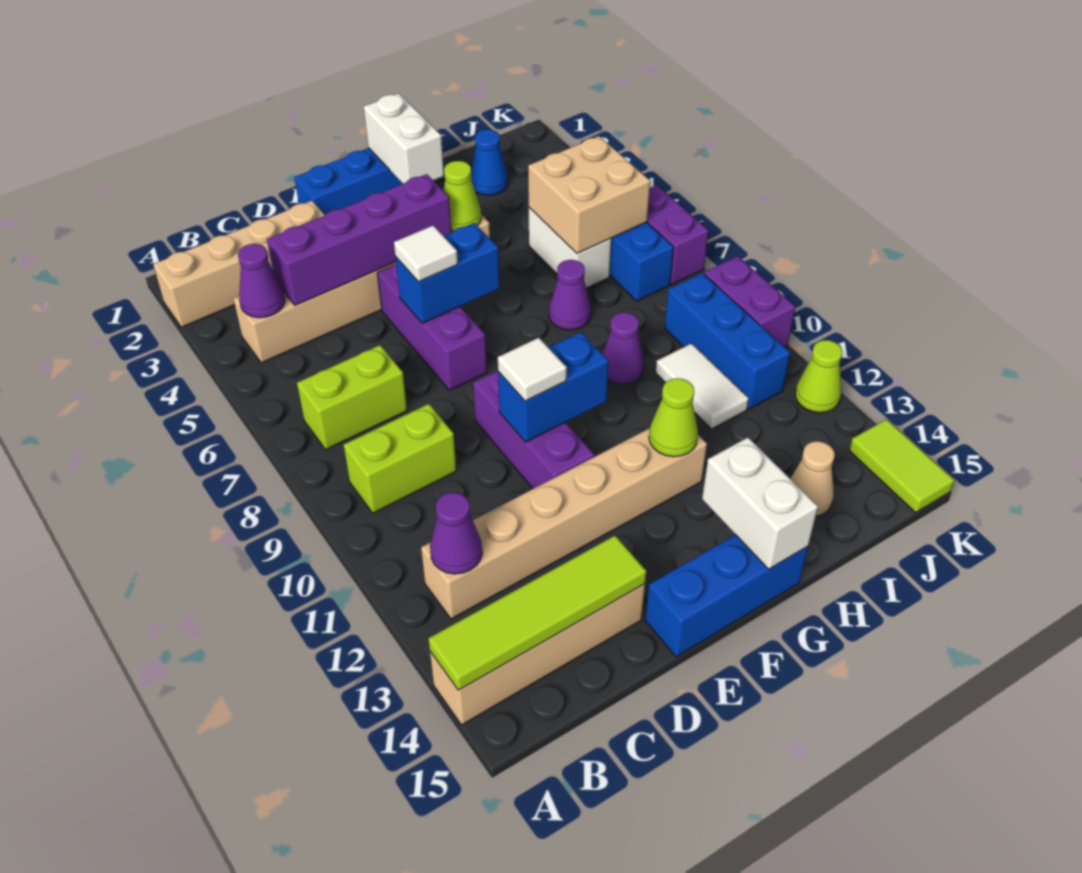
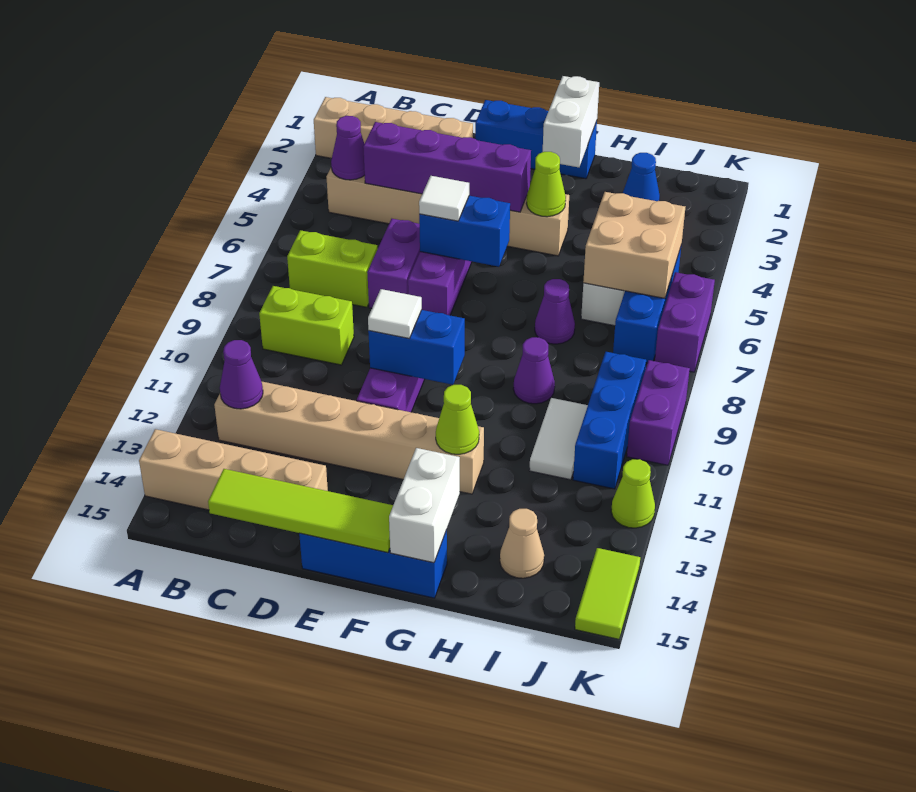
lime 1x4 tile [428,536,646,690] -> lime 1x4 tile moved to [208,469,393,553]
none -> purple 1x2 brick [367,219,420,308]

